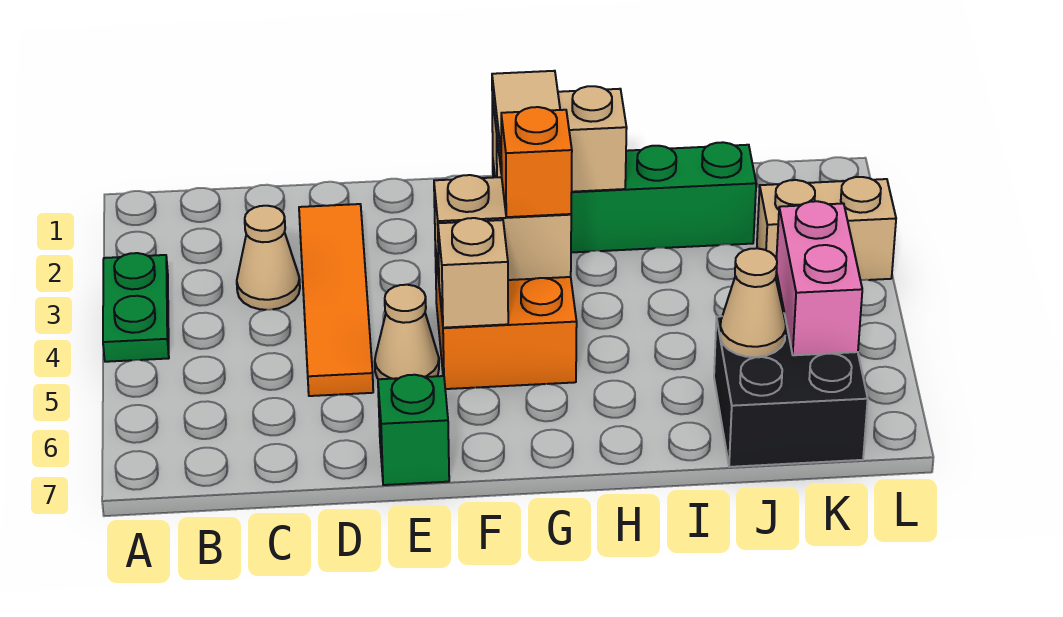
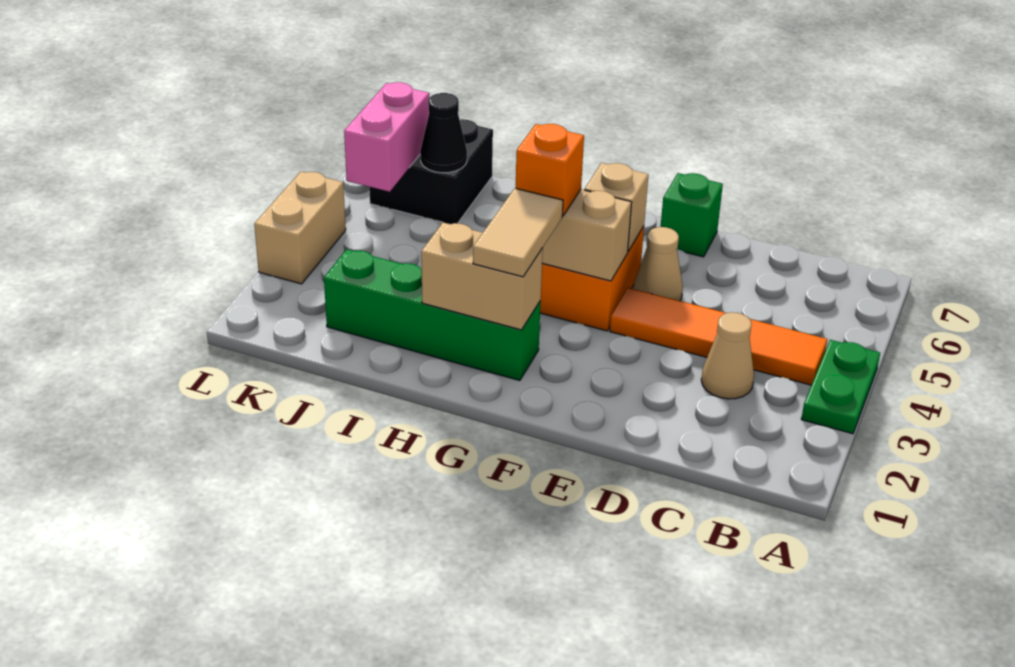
orange 1x4 tile [299,204,373,396] -> orange 1x4 tile turned to [610,288,827,385]
tan 1x1 cone [720,248,786,357] -> black 1x1 cone [420,93,467,173]
tan 1x2 brick [757,177,896,284] -> tan 1x2 brick turned to [254,172,346,284]

